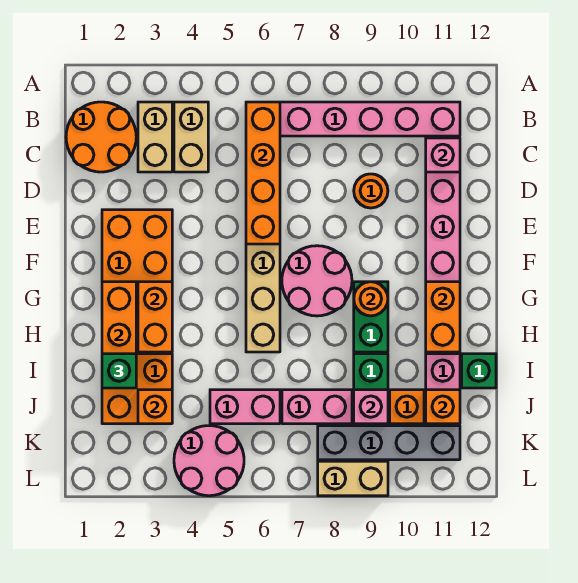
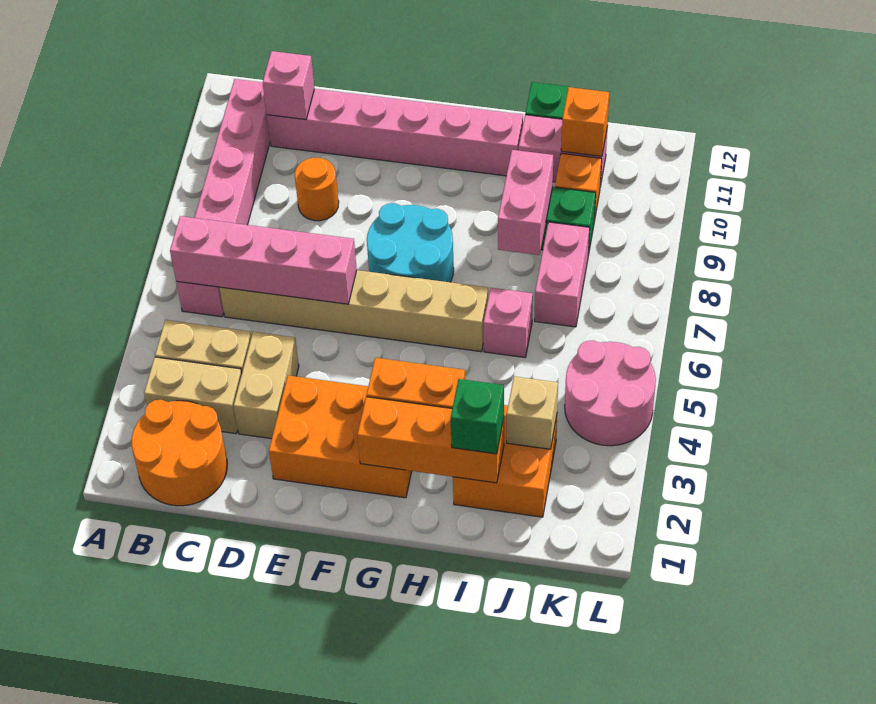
orange 1x4 brick [246,102,280,244] -> pink 1x4 brick [170,216,357,304]
pink 2x2 round brick [282,246,352,316] -> cyan 2x2 round brick [367,203,454,282]
green 1x2 brick [354,282,388,352] -> none
orange 1x1 round brick [354,282,388,316] -> none
orange 1x2 brick [426,282,460,352] -> none
orange 1x1 brick [138,390,172,424] -> tan 1x1 brick [507,376,558,449]
pink 1x2 brick [210,390,280,424] -> pink 1x2 brick moved to [498,150,553,255]
pink 1x1 brick [354,390,388,424] -> pink 1x1 brick moved to [484,288,533,357]
grey 1x4 brick [318,426,460,460] -> none
tan 1x2 brick [318,461,388,496] -> tan 1x2 brick moved to [234,332,299,439]

